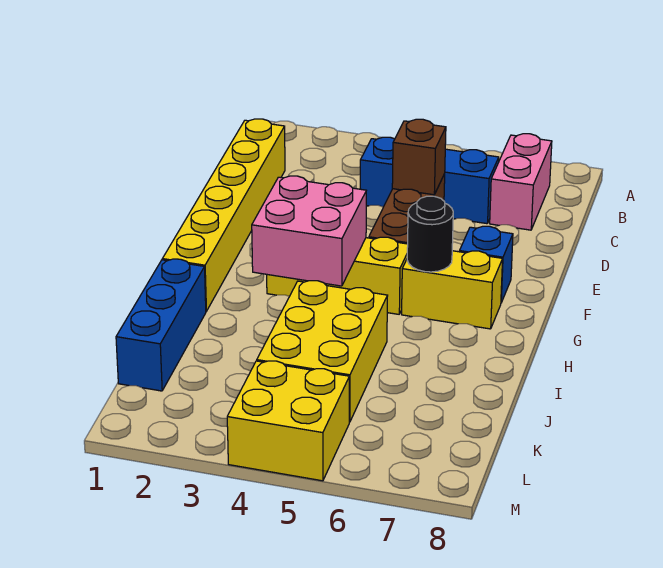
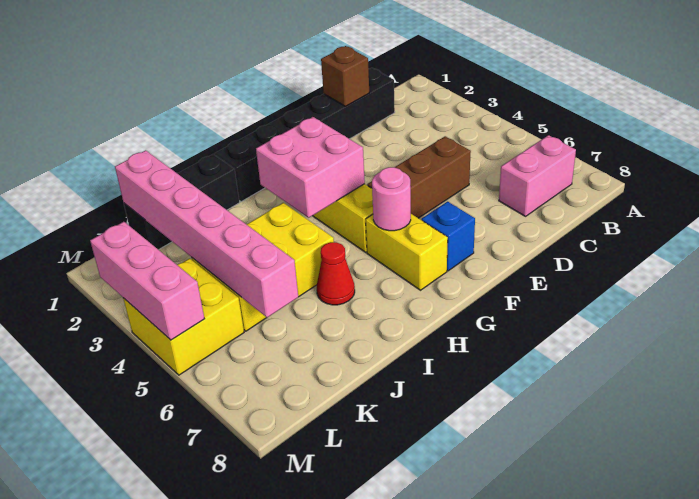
yellow 1x6 brick [162,119,285,311] -> black 1x6 brick [215,68,395,202]
blue 1x3 brick [360,137,499,224] -> none
brown 1x1 brick [392,119,446,195] -> brown 1x1 brick moved to [321,46,369,106]
black 1x1 round brick [407,196,453,272] -> pink 1x1 round brick [372,167,411,231]
blue 1x3 brick [116,259,206,391] -> black 1x3 brick [124,154,240,250]
none -> red 1x1 cone [317,242,355,305]
none -> pink 1x6 brick [115,150,298,318]
none -> pink 1x3 brick [90,222,204,340]

